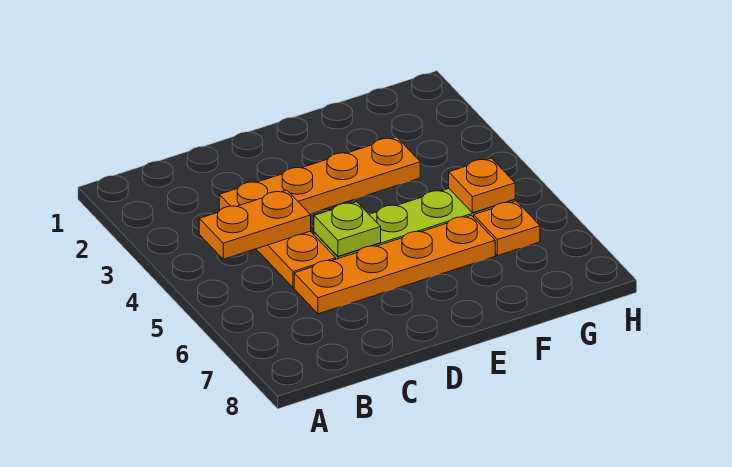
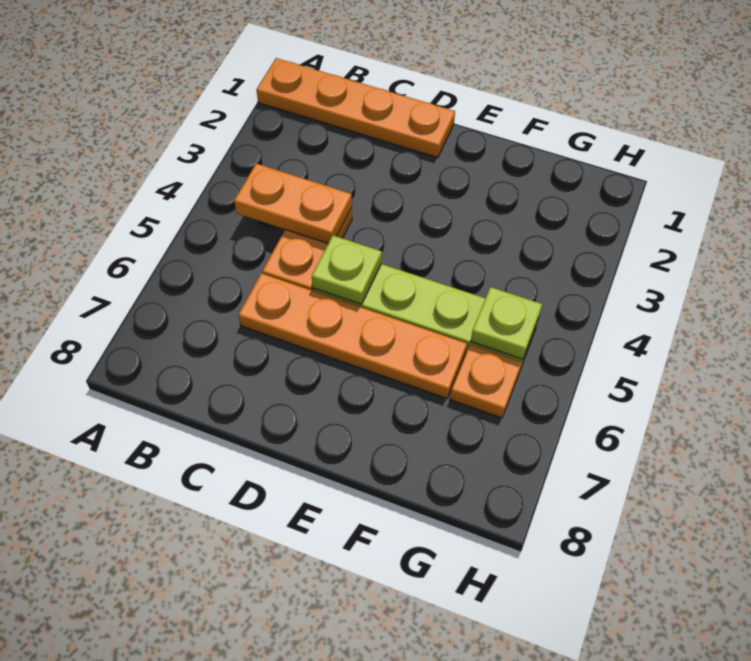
orange 1x4 plate [219,137,420,214] -> orange 1x4 plate moved to [257,58,455,158]
orange 1x1 plate [449,158,515,213] -> lime 1x1 plate [471,287,542,359]

